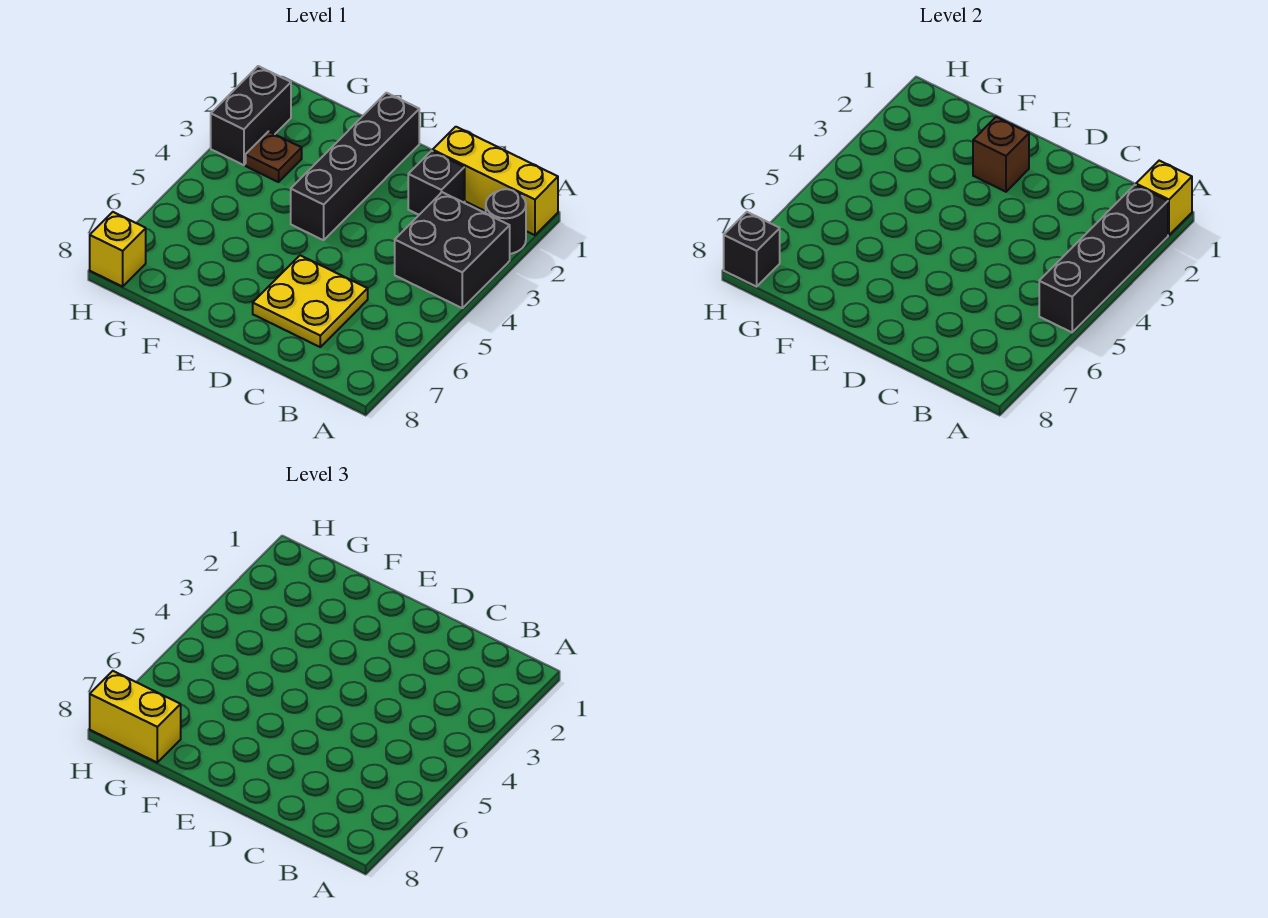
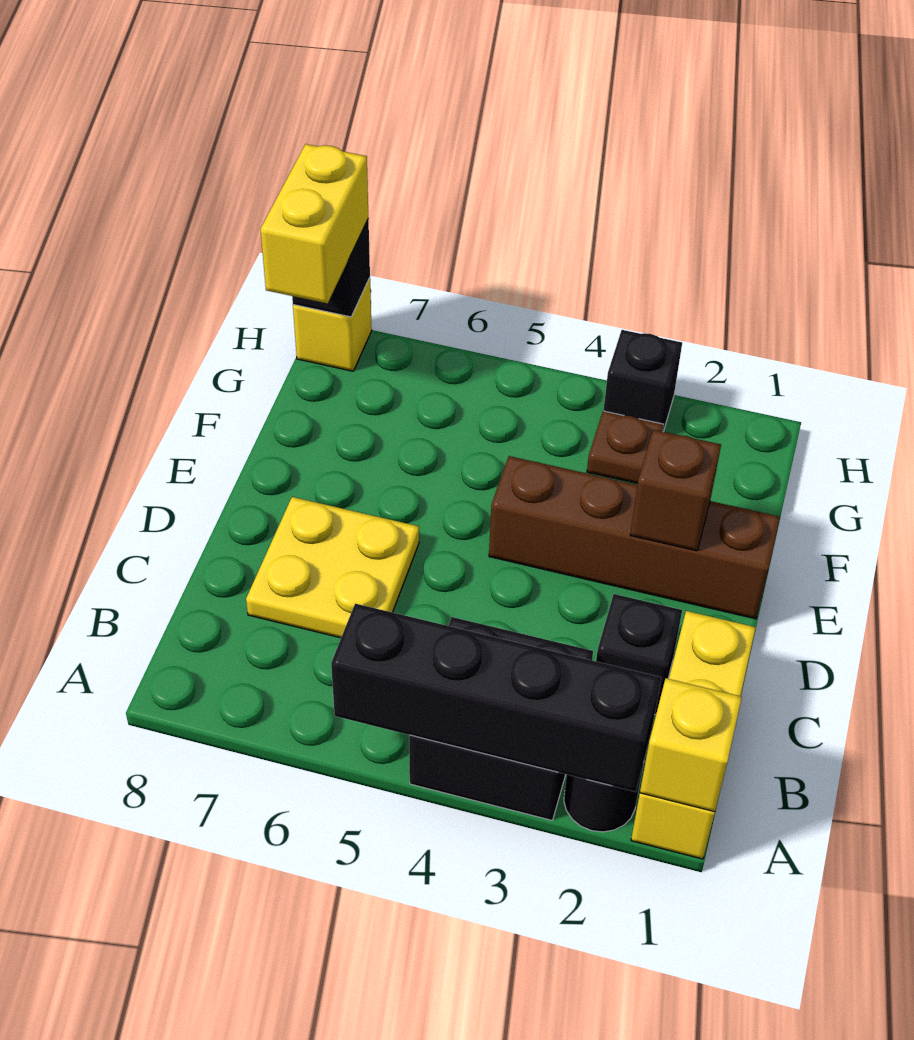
black 1x4 brick [291,93,419,240] -> brown 1x4 brick [489,456,780,619]
black 1x2 brick [211,66,291,165] -> black 1x1 brick [603,330,682,432]

